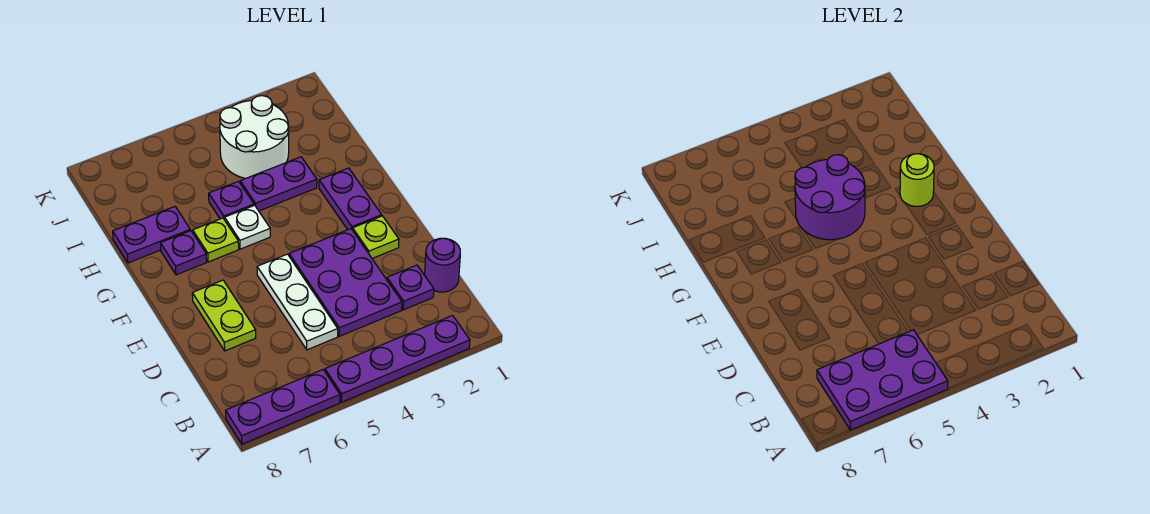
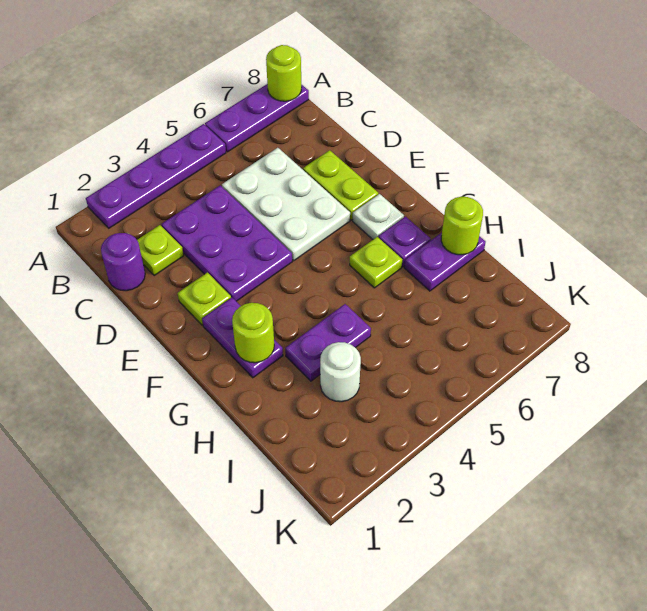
purple 2x3 plate [817,330,948,430] -> none
none -> lime 1x1 round brick [266,45,302,101]
purple 1x1 plate [387,265,434,310] -> lime 1x1 plate [137,225,184,276]
white 1x3 plate [257,254,338,350] -> white 2x3 plate [222,148,350,261]
purple 2x2 round brick [795,155,865,240] -> none
white 1x1 plate [225,205,270,249] -> white 1x1 plate moved to [353,194,404,239]
purple 1x1 plate [209,181,254,220] -> none
none -> lime 1x1 round brick [441,197,483,255]
white 2x2 round brick [220,96,289,178] -> white 1x1 round brick [320,342,361,402]

